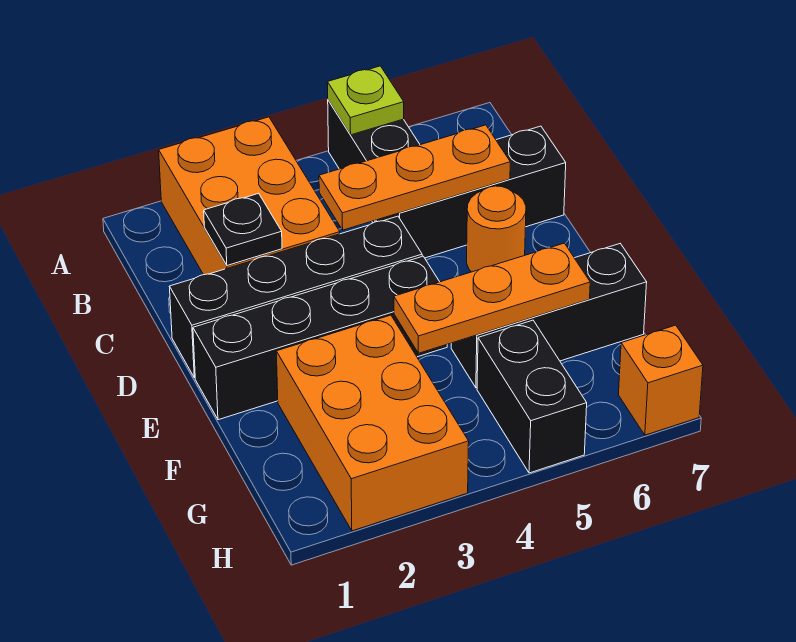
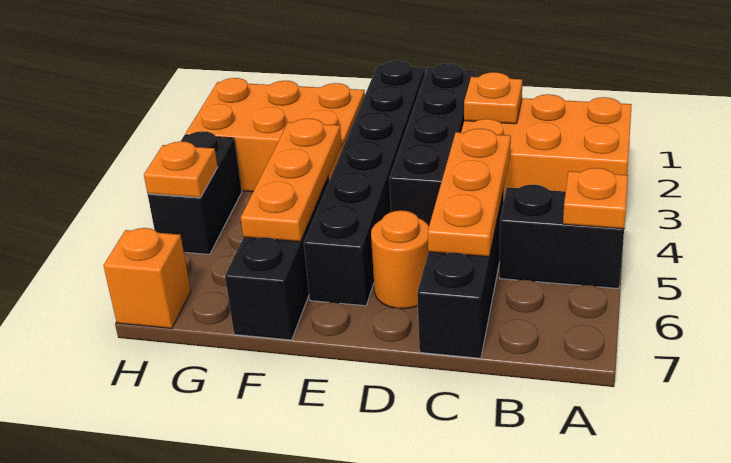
lime 1x1 plate [327,66,404,135] -> orange 1x1 plate [563,168,628,229]
black 1x1 plate [204,193,282,265] -> orange 1x1 plate [464,72,522,124]
black 1x4 brick [193,256,447,420] -> black 1x6 brick [304,61,425,306]
black 1x2 brick [477,320,587,473] -> black 1x2 brick turned to [148,131,242,254]
none -> orange 1x1 plate [144,141,218,198]

